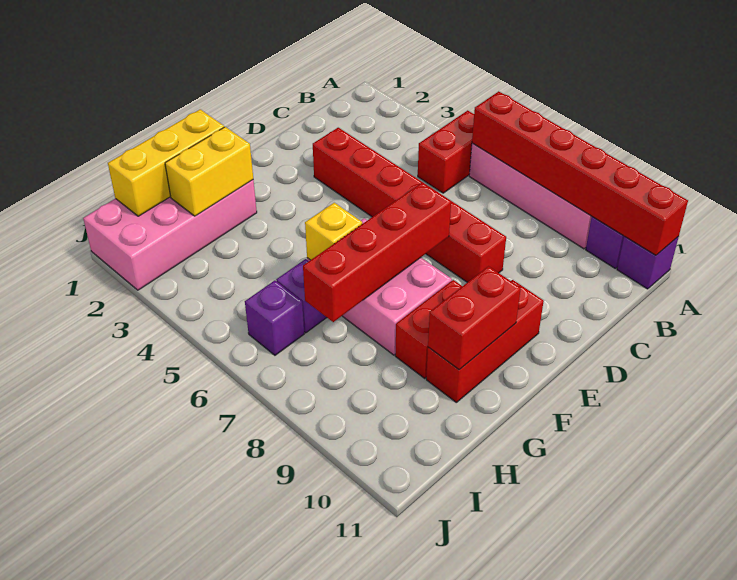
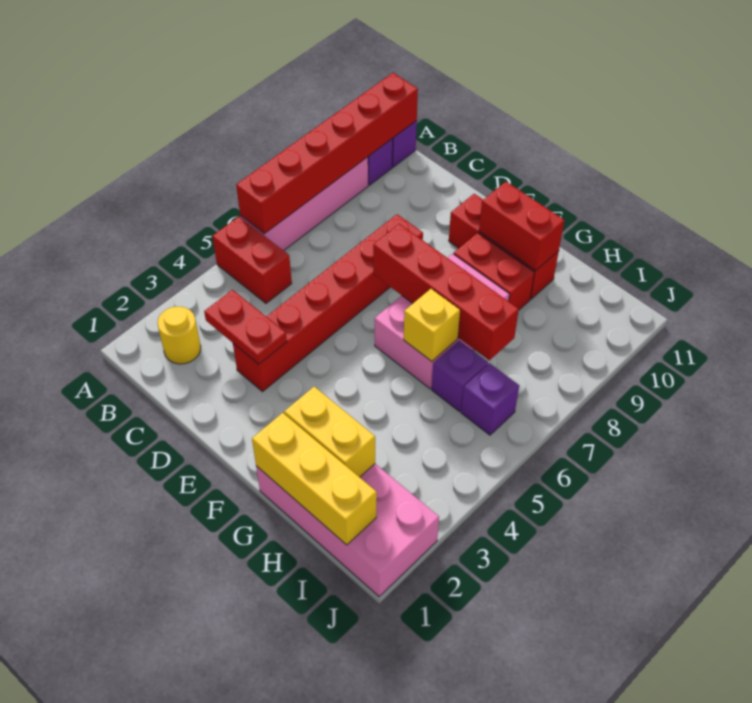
none -> yellow 1x1 round brick [157,307,201,364]
none -> red 1x2 plate [204,290,287,364]

